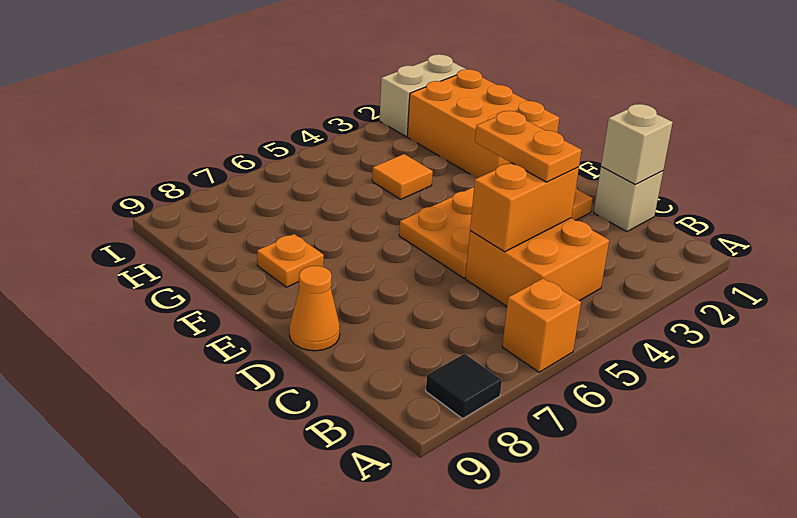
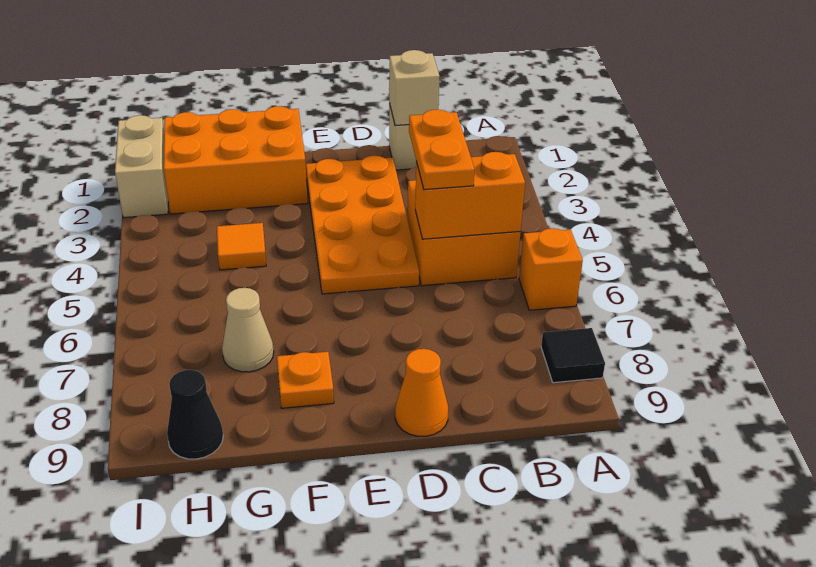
orange 1x2 brick [470,163,579,252] -> orange 1x2 brick turned to [415,152,525,239]
orange 1x2 plate [475,111,581,182] -> orange 1x2 plate turned to [409,110,475,190]
none -> tan 1x1 cone [222,288,274,372]
none -> black 1x1 cone [167,370,223,459]

